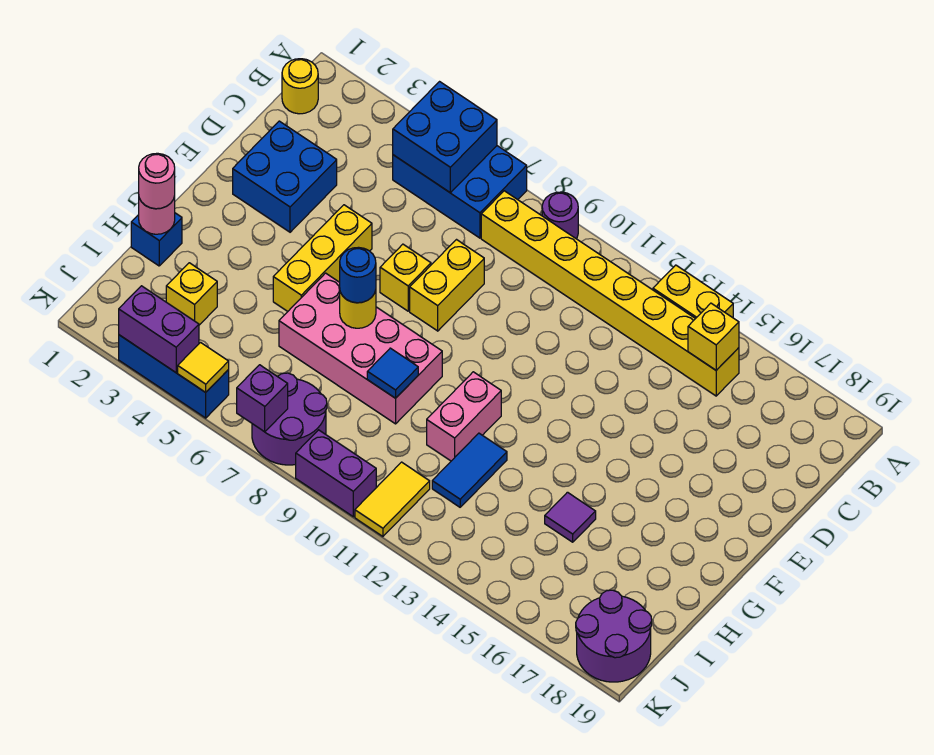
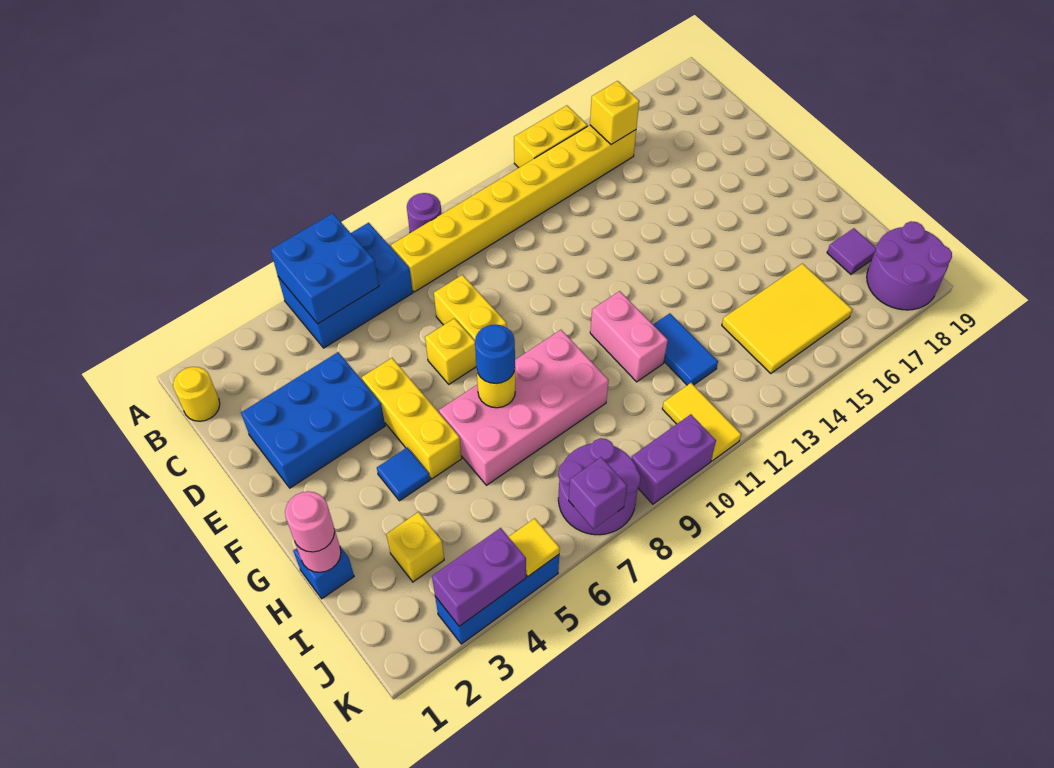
blue 2x2 brick [233,121,337,232] -> blue 2x3 brick [241,352,385,488]
blue 1x1 tile [367,348,418,398] -> blue 1x1 tile moved to [377,447,430,501]
purple 1x1 tile [545,492,596,542] -> purple 1x1 tile moved to [827,228,876,274]
none -> yellow 2x3 tile [722,264,852,374]

